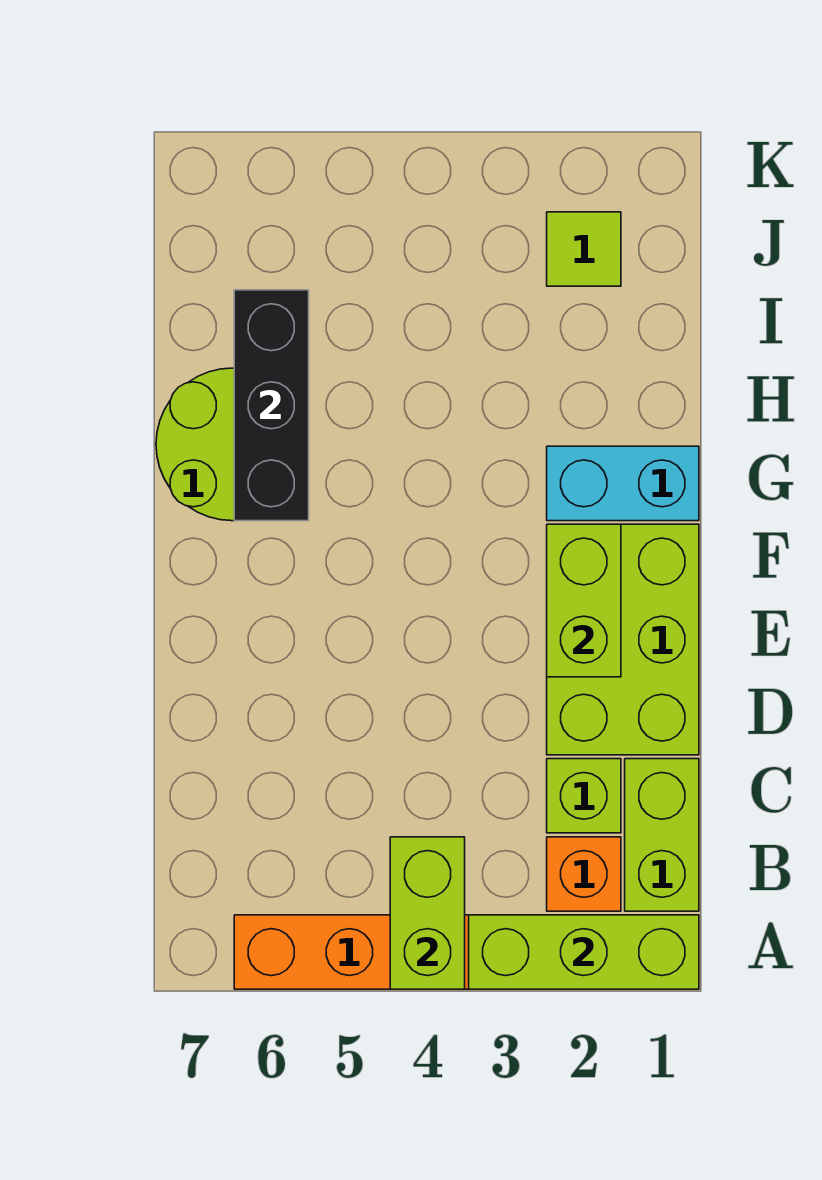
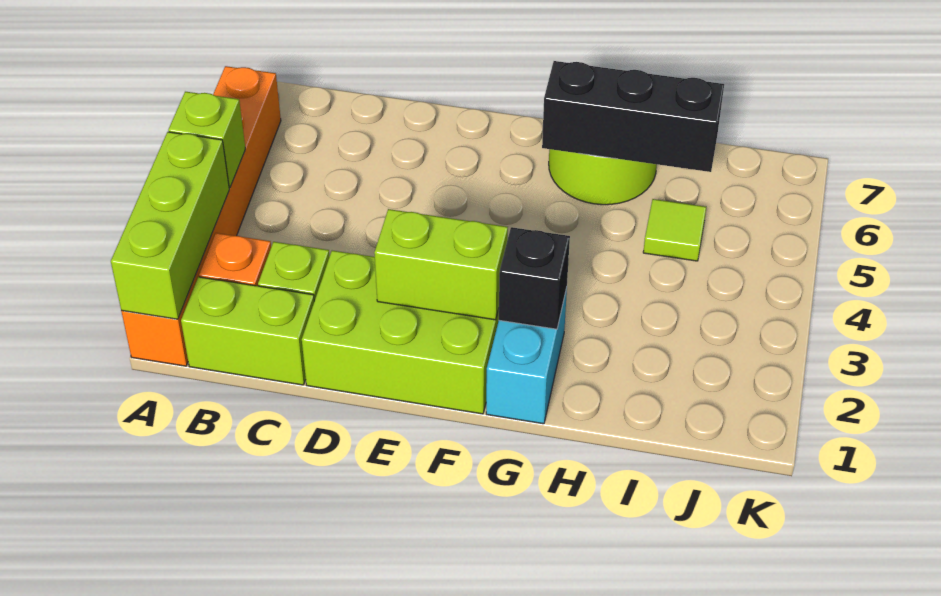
lime 1x2 brick [390,837,465,989] -> lime 1x1 brick [168,92,245,188]
none -> black 1x1 brick [499,227,570,329]
lime 1x1 tile [547,212,621,286] -> lime 1x1 tile moved to [643,199,706,261]

